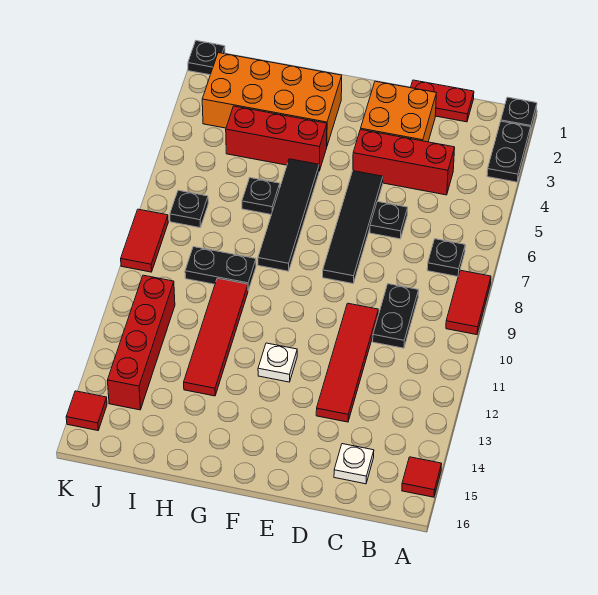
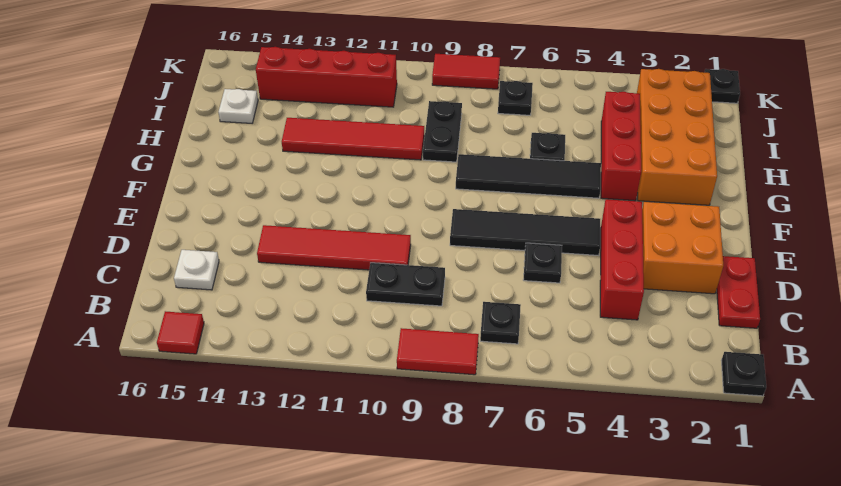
black 1x2 plate [487,121,531,182] -> none
white 1x1 plate [258,343,297,382] -> white 1x1 plate moved to [218,89,258,123]
red 1x1 tile [66,391,107,431] -> none

